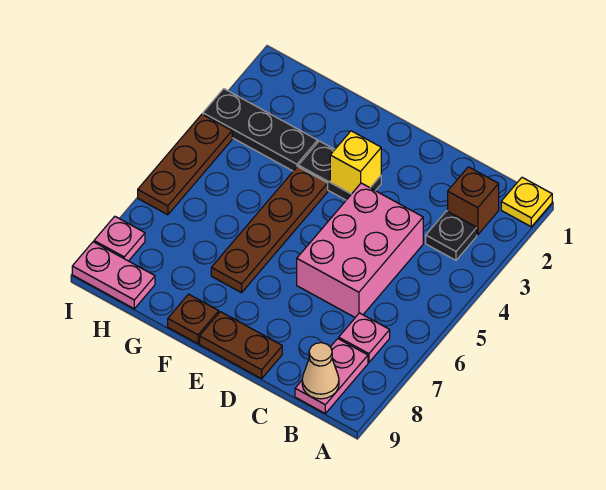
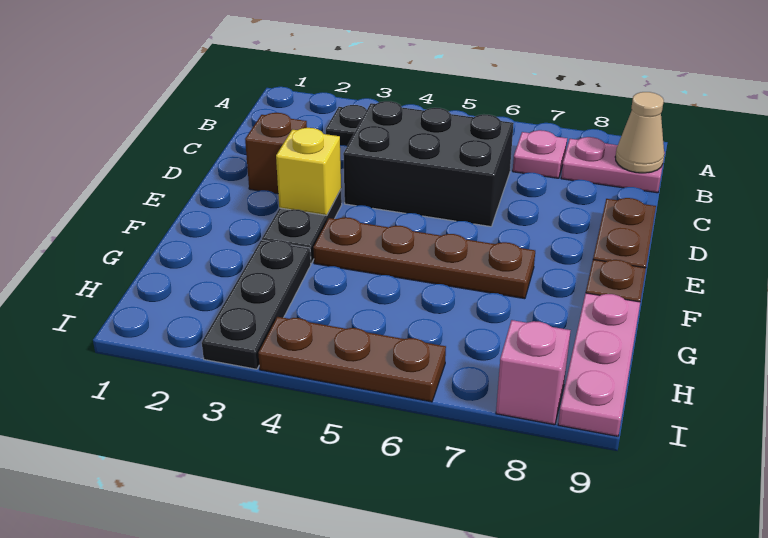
yellow 1x1 plate [501,177,552,227] -> none
brown 1x1 brick [448,167,499,235] -> brown 1x1 brick moved to [245,113,307,194]
pink 2x3 brick [297,183,423,317] -> black 2x3 brick [343,101,514,227]
pink 1x2 plate [72,242,155,309] -> pink 1x3 plate [558,293,640,436]
pink 1x1 plate [94,217,145,261] -> pink 1x1 brick [496,320,571,425]

